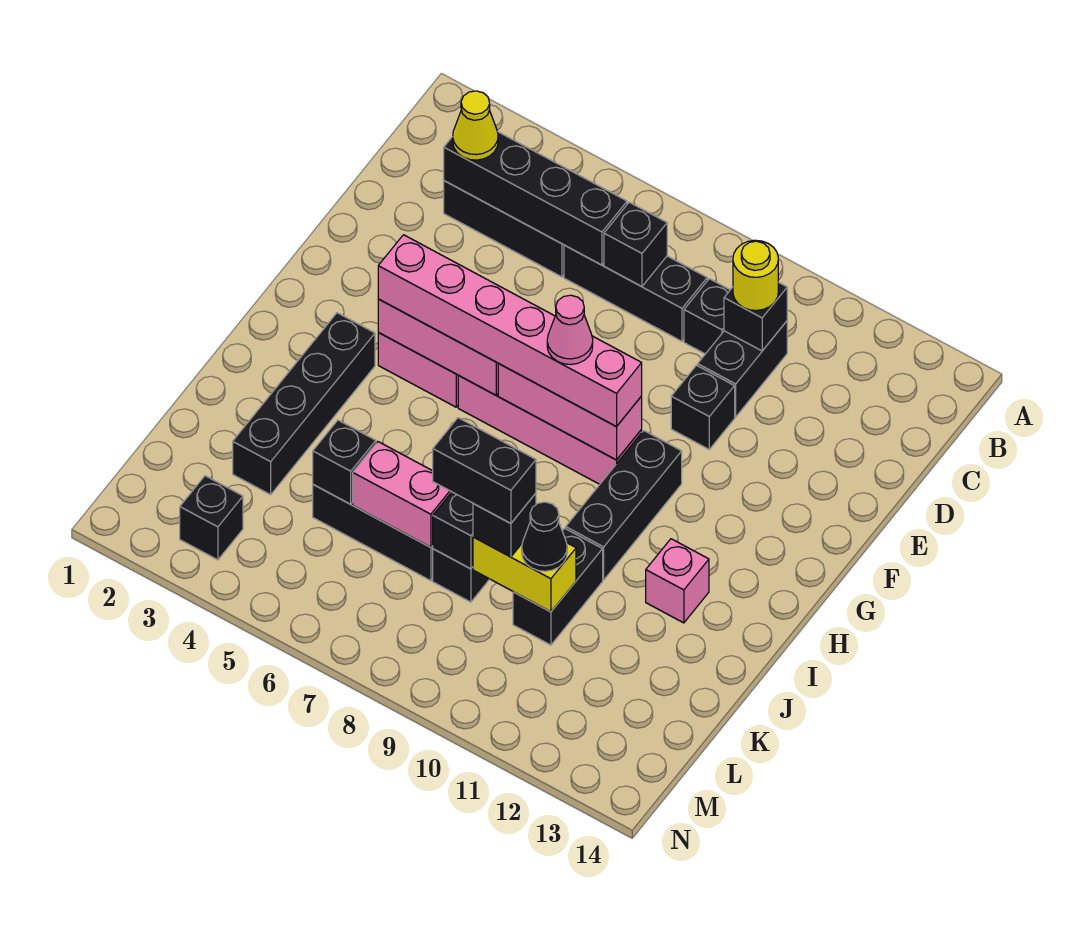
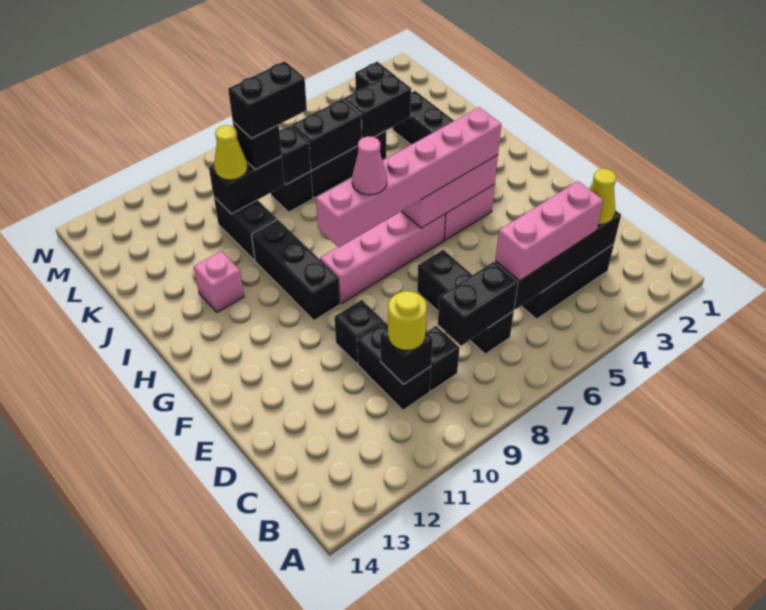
black 1x3 brick [564,245,707,341] -> black 1x3 brick turned to [417,250,514,354]
black 1x1 brick [604,202,667,287] -> black 1x2 brick [438,262,518,346]
pink 1x3 brick [498,364,642,460] -> pink 1x3 brick moved to [495,181,603,281]
black 1x1 brick [313,420,376,504] -> black 1x2 brick [344,74,411,138]
pink 1x2 brick [353,442,451,547] -> black 1x2 brick [292,99,362,170]
yellow 1x2 brick [473,537,576,612] -> black 1x2 brick [209,156,285,214]
black 1x1 cone [522,502,567,571] -> yellow 1x1 cone [214,125,248,180]

